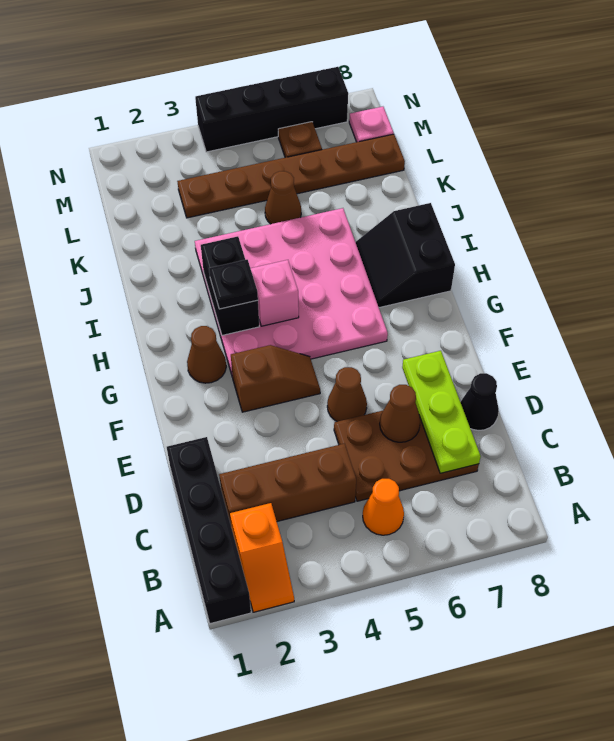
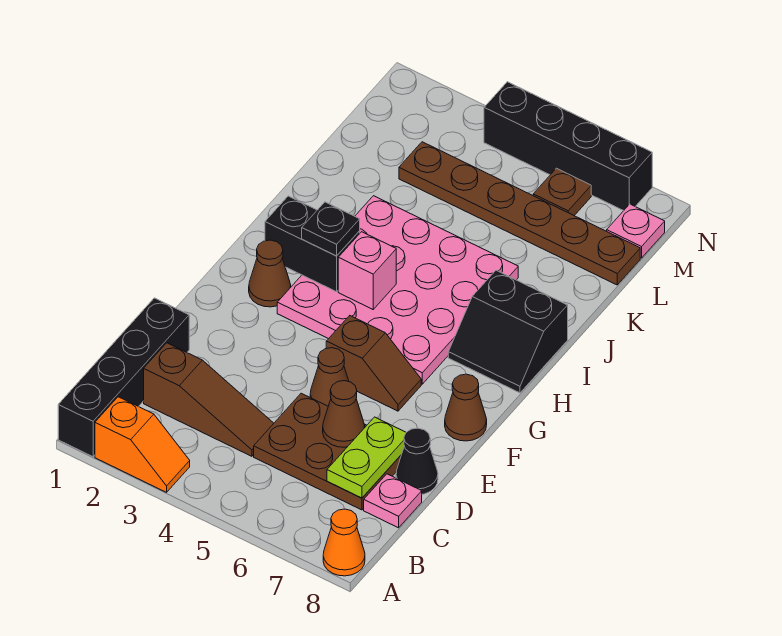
orange 1x2 slope [230,503,294,612] -> orange 1x2 slope turned to [95,397,190,492]
orange 1x1 cone [363,479,404,535] -> orange 1x1 cone moved to [323,509,365,576]
brown 1x3 brick [219,444,356,524] -> brown 1x3 slope [144,343,274,456]
lime 1x3 plate [402,351,481,473] -> lime 1x2 plate [327,417,406,498]
none -> pink 1x1 plate [364,474,422,528]
brown 1x2 slope [231,345,320,412] -> brown 1x2 slope moved to [326,316,421,411]
black 1x2 brick [201,236,259,335] -> black 1x2 brick turned to [265,196,360,292]
black 2x2 slope [356,203,455,308] -> black 2x2 slope turned to [448,270,568,393]
brown 1x1 cone [265,171,301,224] -> brown 1x1 cone moved to [445,374,487,441]

